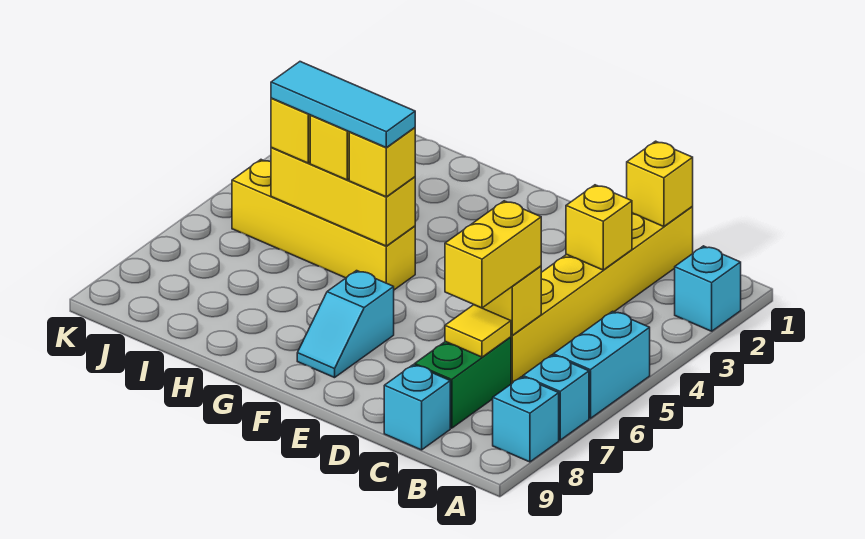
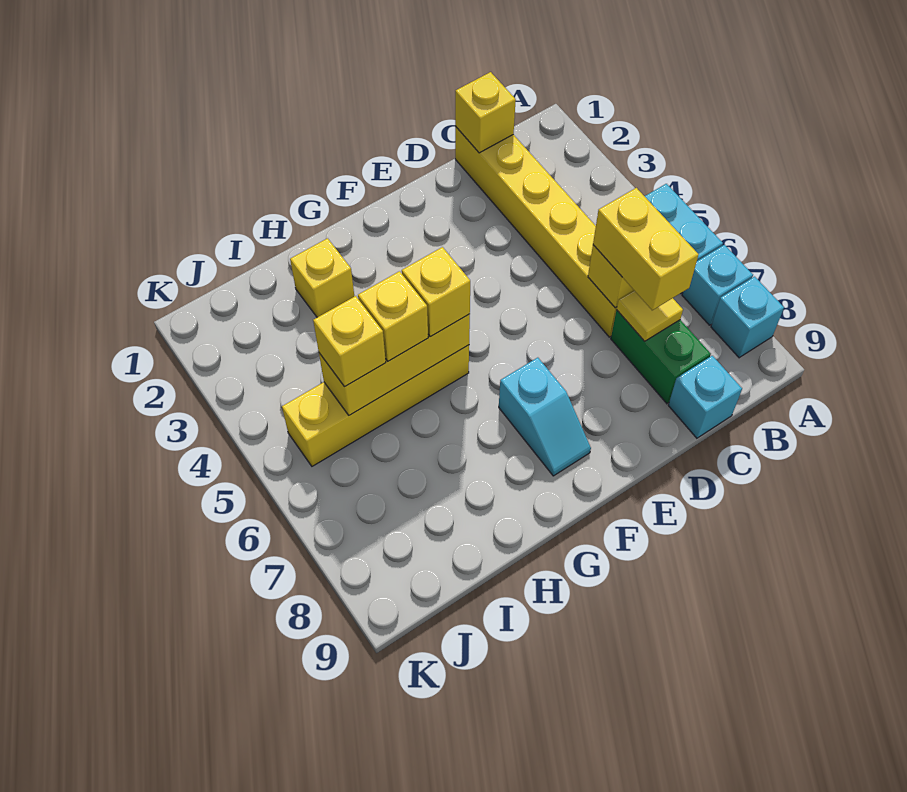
cyan 1x1 brick [675,246,741,331] -> none
yellow 1x1 brick [566,185,632,270] -> yellow 1x1 brick moved to [290,238,354,317]
cyan 1x3 tile [271,62,415,148] -> none

